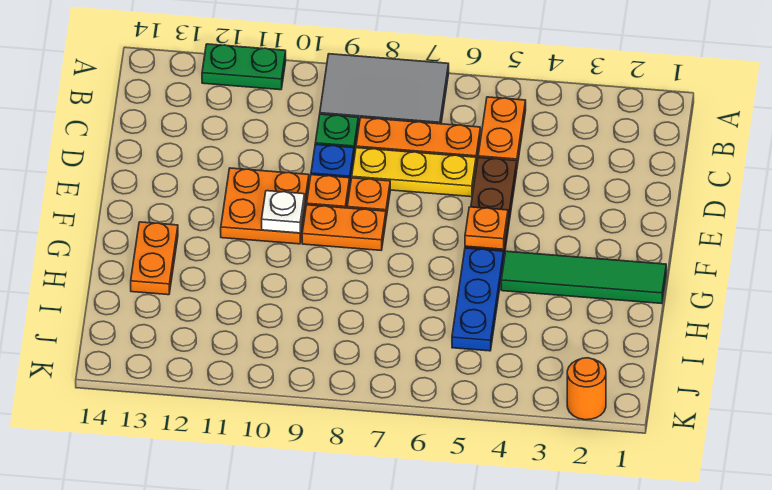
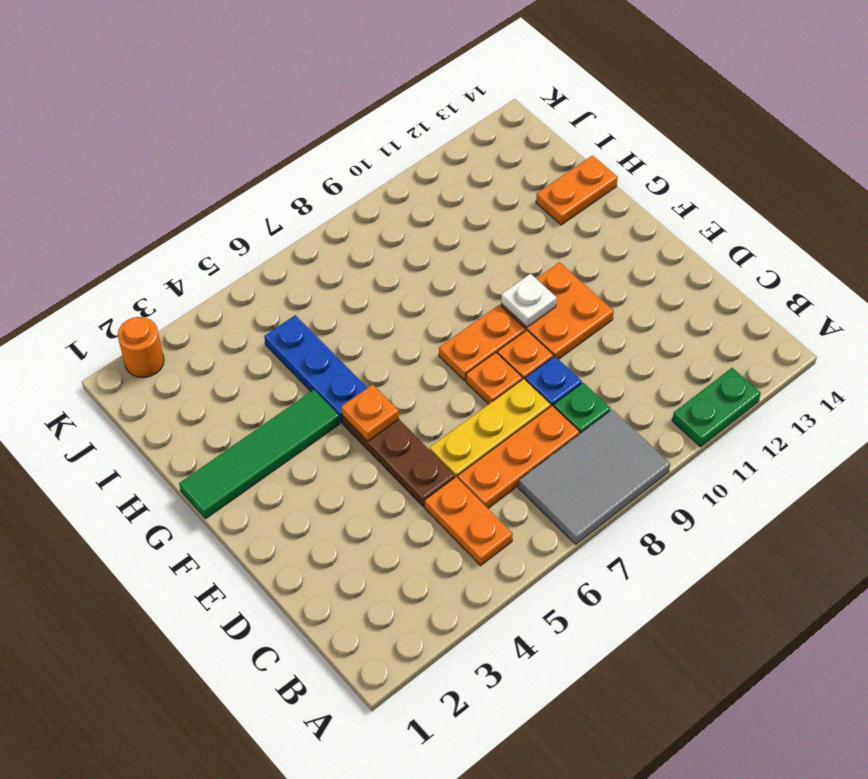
orange 1x2 plate [131,222,178,295] -> orange 1x2 plate turned to [536,156,618,225]

